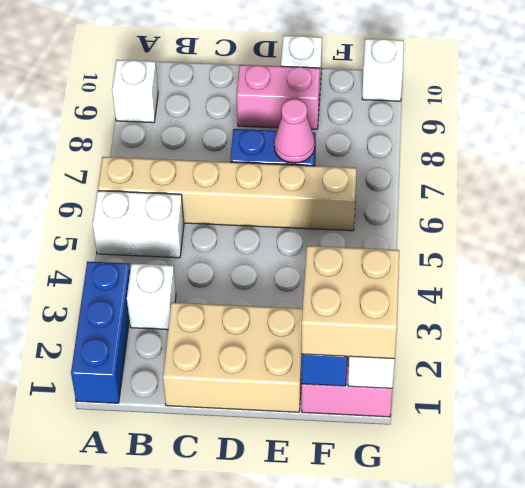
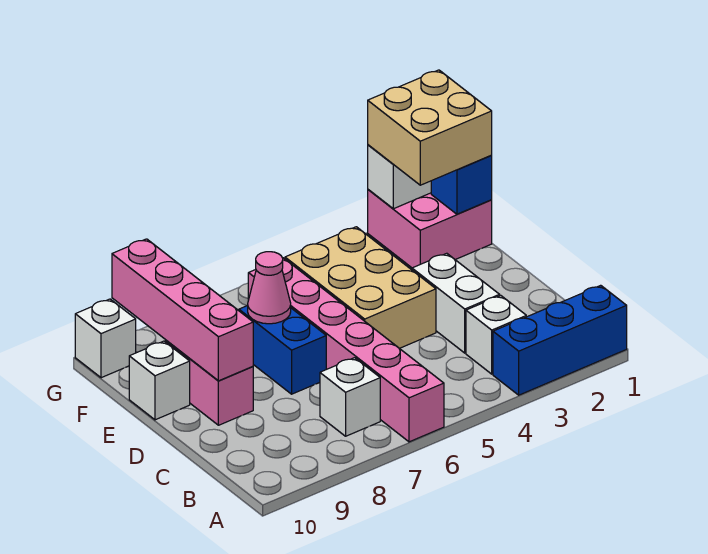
white 1x2 brick [93,191,184,258] -> white 1x2 brick moved to [412,253,500,353]
tan 1x6 brick [98,157,357,231] -> pink 1x6 brick [248,258,444,442]
white 1x1 brick [112,60,158,123] -> white 1x1 brick moved to [320,358,380,436]
tan 2x3 brick [163,303,303,412] -> tan 2x3 brick moved to [285,227,436,348]
none -> pink 1x4 brick [112,239,253,381]

